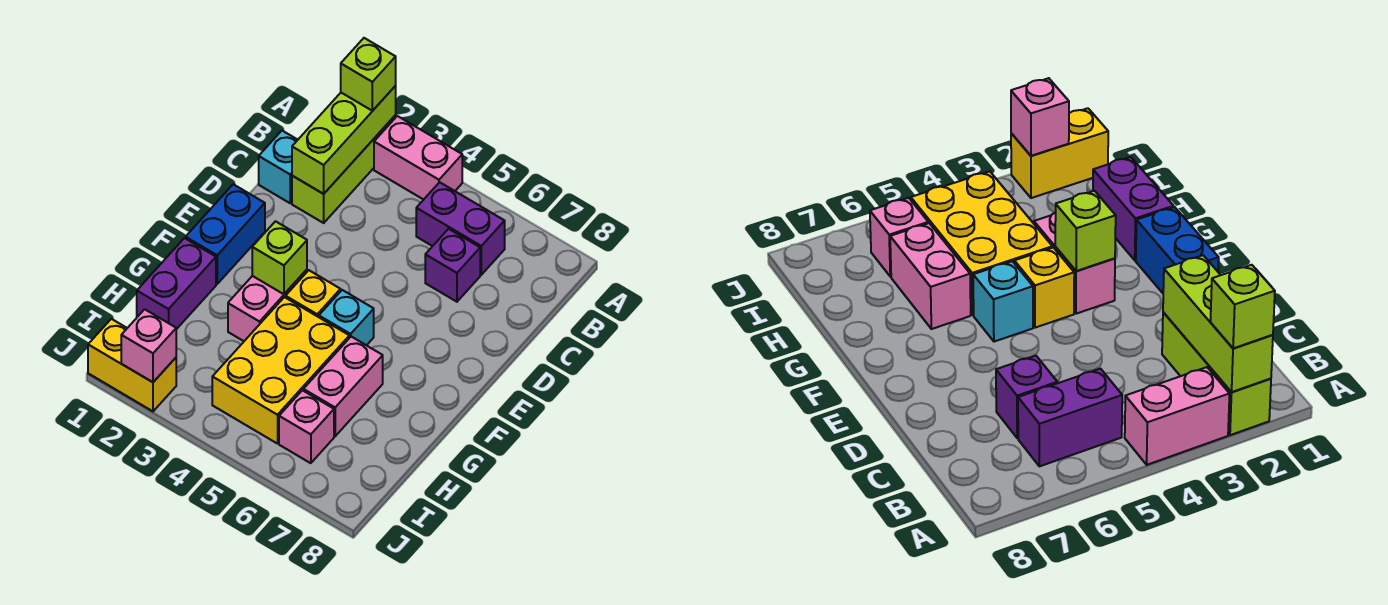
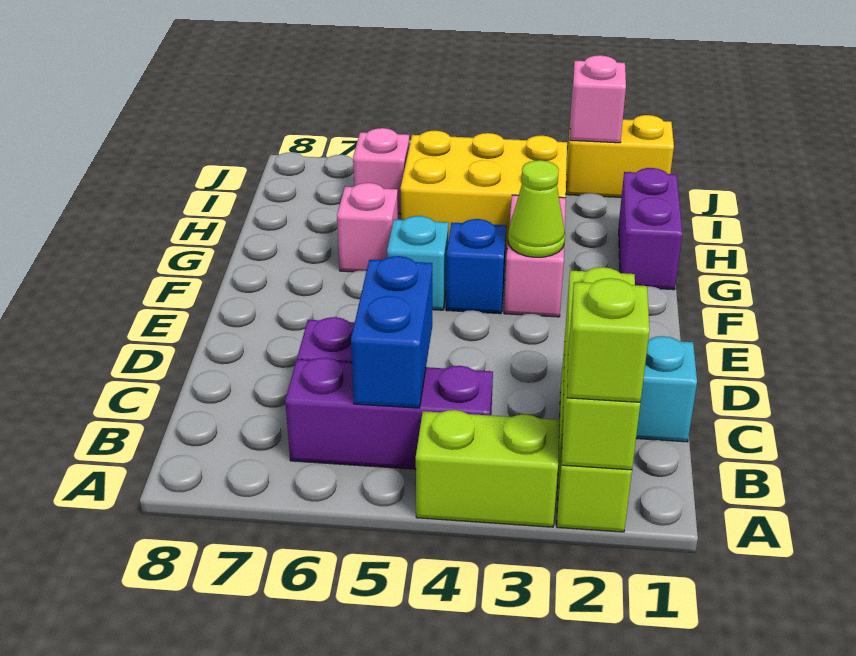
pink 1x2 brick [374,116,462,200] -> lime 1x2 brick [416,410,559,527]
purple 1x2 brick [416,182,505,275] -> purple 1x3 brick [285,358,493,469]
blue 1x2 brick [186,184,265,284] -> blue 1x2 brick moved to [351,256,432,408]
lime 1x1 brick [252,221,307,294] -> lime 1x1 cone [508,160,565,257]
yellow 1x1 brick [286,270,340,317] -> blue 1x1 brick [446,219,506,314]
yellow 2x3 brick [212,297,349,444] -> yellow 2x3 brick turned to [400,131,567,249]
pink 1x2 brick [303,337,383,436] -> pink 1x1 brick [337,183,398,272]

